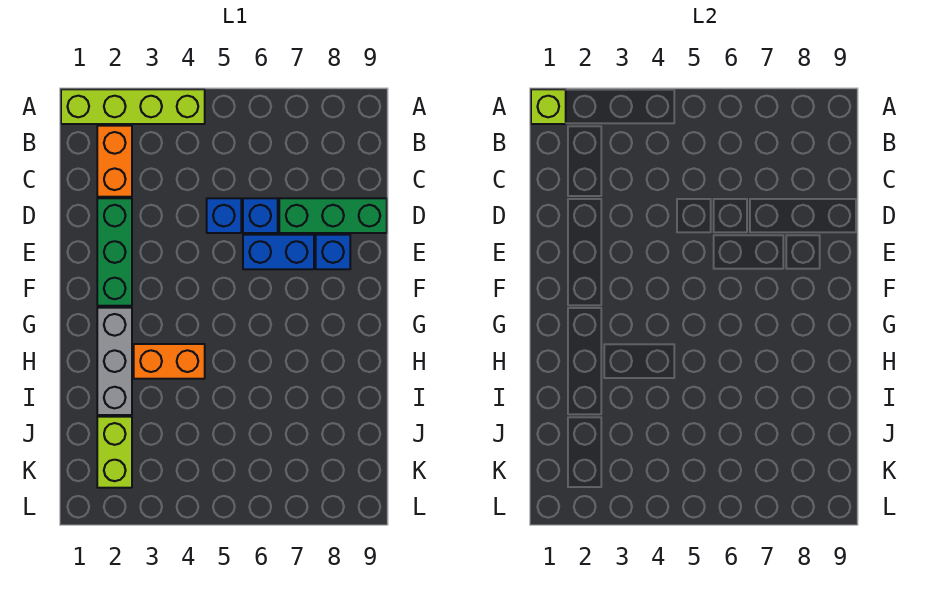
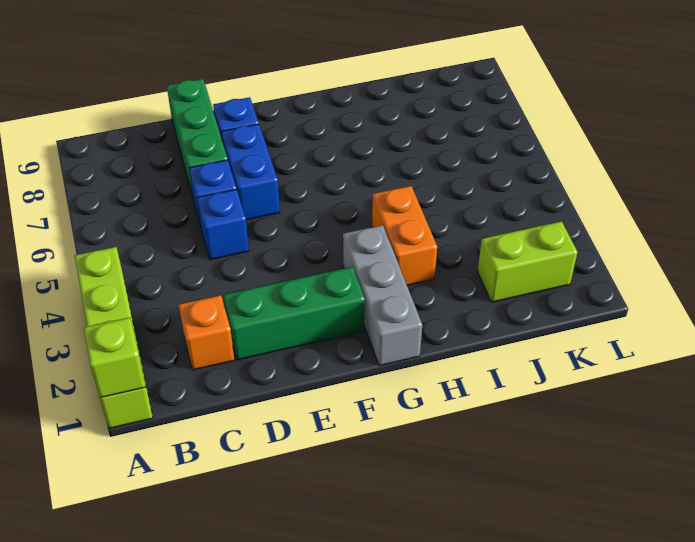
orange 1x2 brick [97,126,132,197] -> orange 1x1 brick [179,295,234,370]
grey 1x3 brick [97,308,132,415] -> grey 1x3 brick turned to [343,225,422,366]

